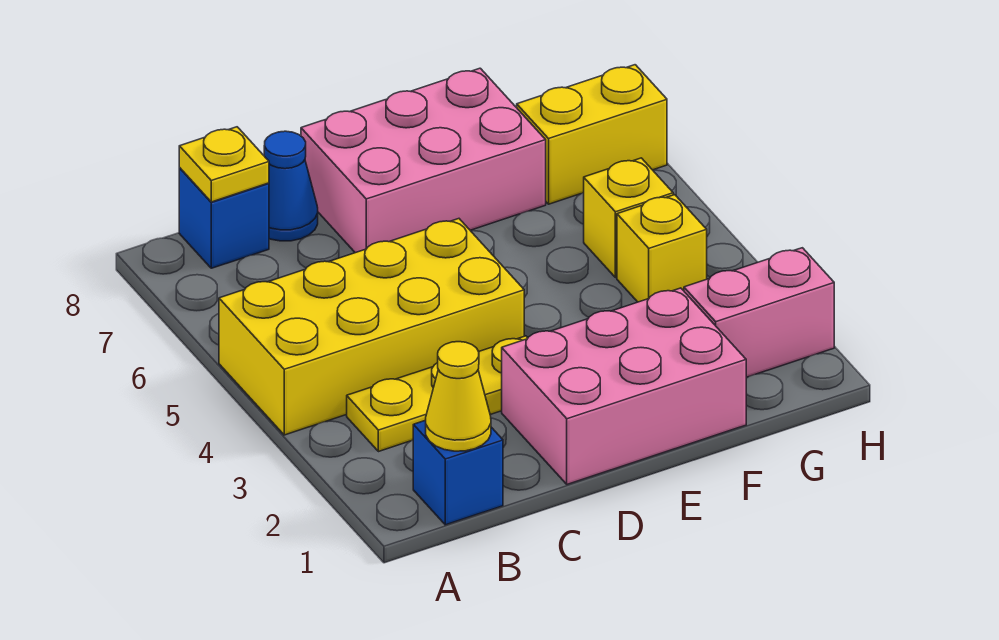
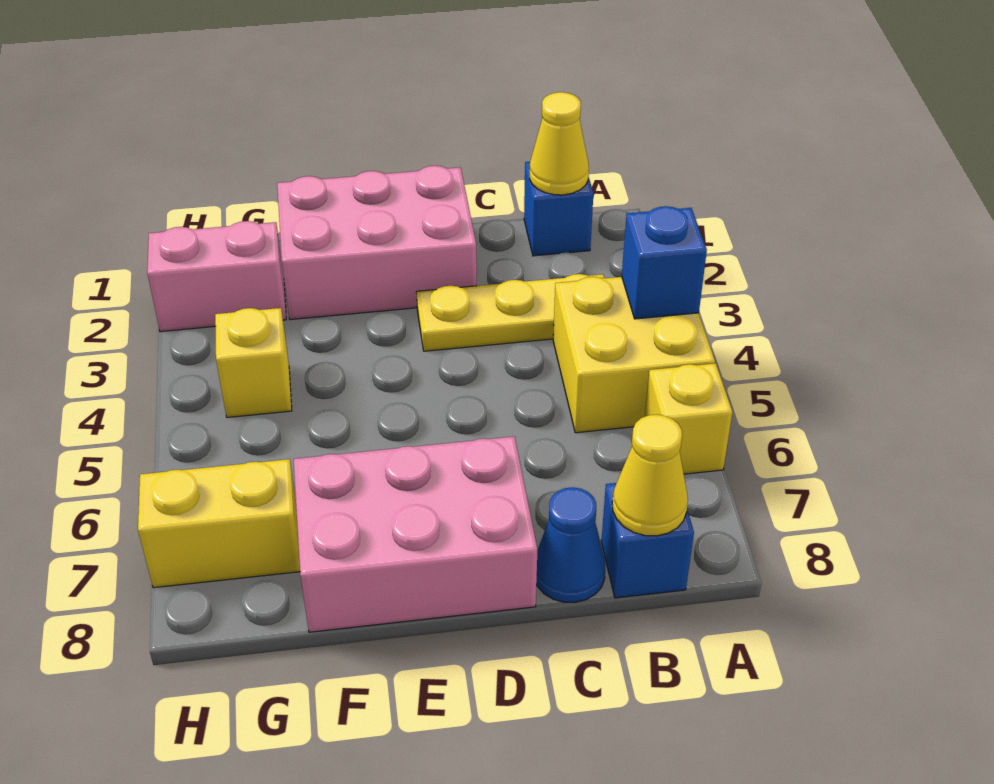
yellow 2x4 brick [219,219,524,435] -> yellow 2x2 brick [553,277,715,433]
none -> blue 1x1 brick [622,206,707,319]
yellow 1x1 plate [179,127,269,202] -> yellow 1x1 cone [612,415,688,536]
yellow 1x1 brick [584,158,673,278] -> yellow 1x1 brick moved to [645,363,732,474]

